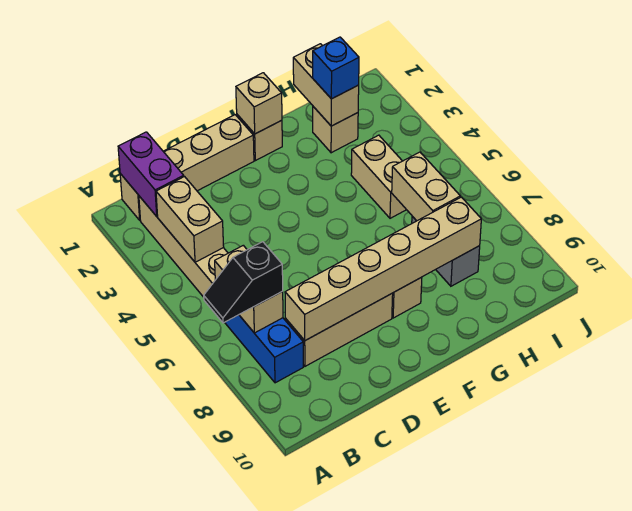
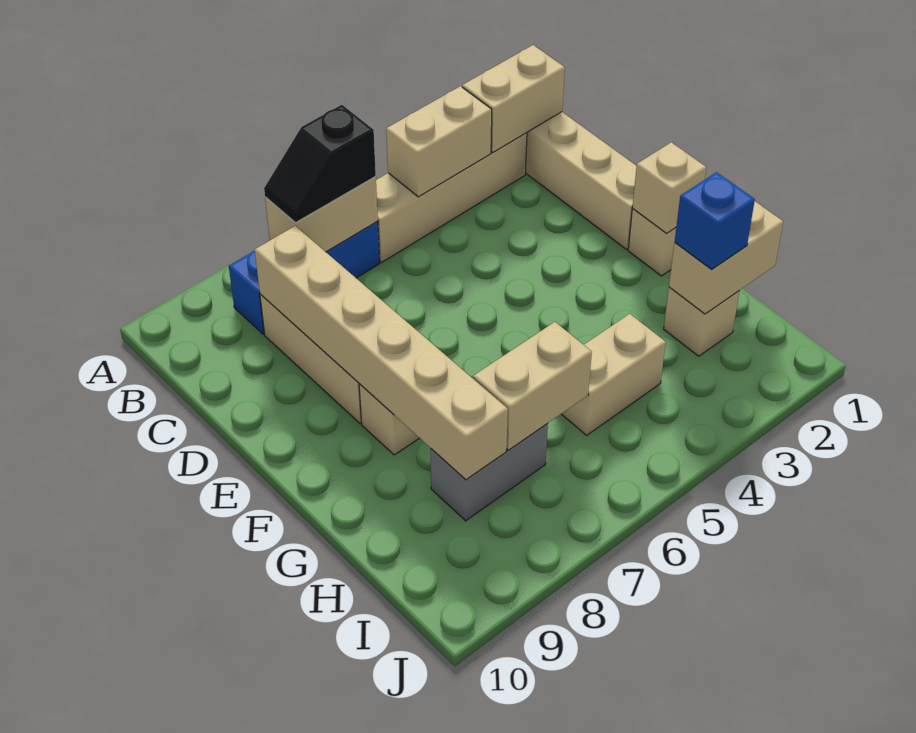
black 1x2 slope [204,242,283,323] -> black 1x2 slope turned to [264,105,376,222]
purple 1x2 brick [118,132,184,216] -> tan 1x2 brick [462,45,565,152]

